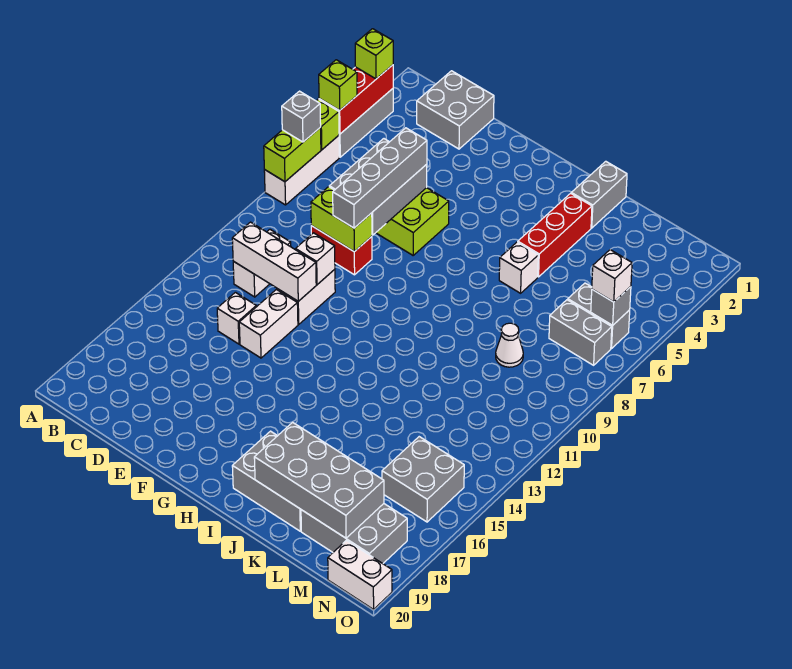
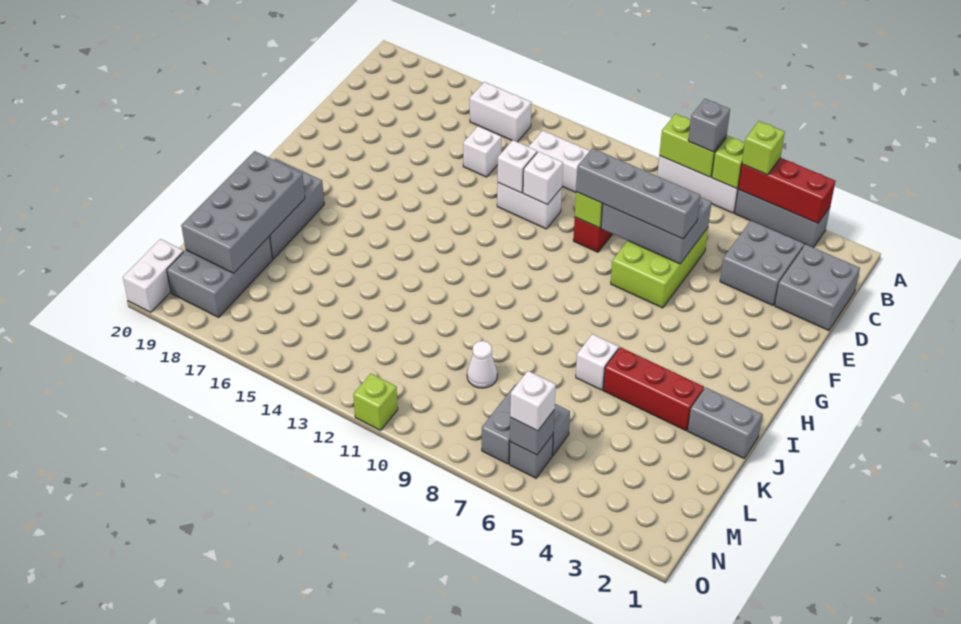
lime 1x1 brick [355,29,393,79] -> lime 1x1 brick moved to [353,374,398,430]
white 1x3 brick [232,222,316,301] -> white 1x1 brick [498,140,537,193]
white 1x2 brick [239,290,298,358] -> white 1x2 brick moved to [470,82,532,142]
grey 2x2 brick [382,437,464,522] -> grey 2x2 brick moved to [720,221,804,305]

